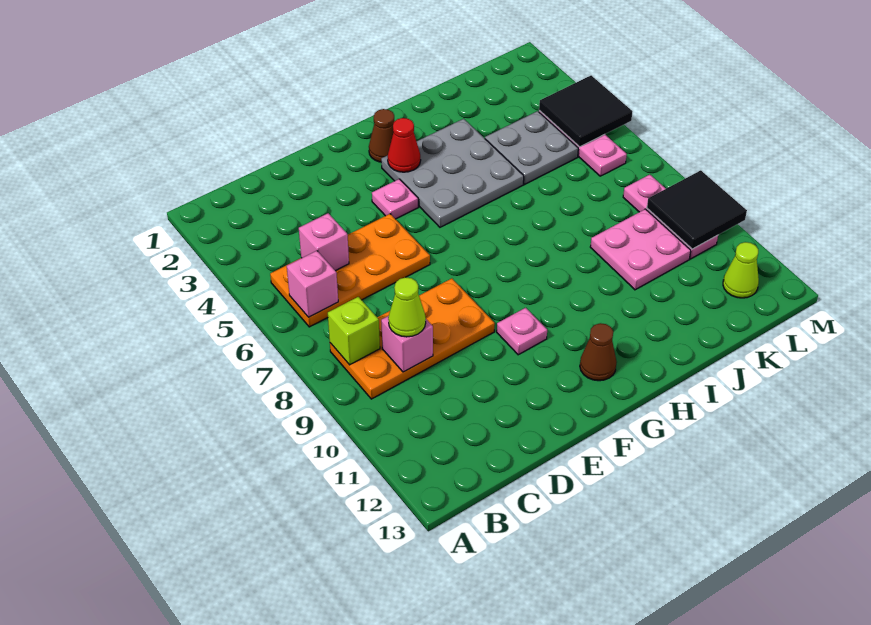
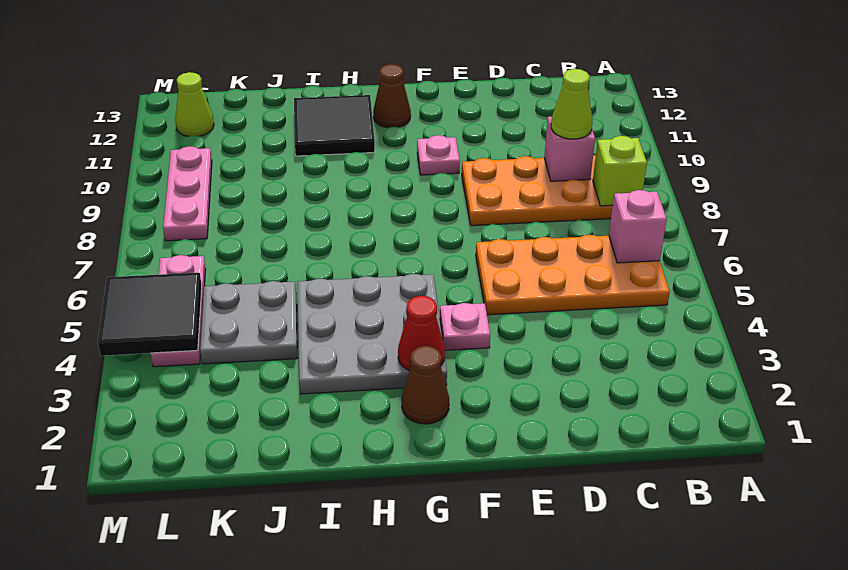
pink 1x1 brick [299,213,349,271] -> none
pink 2x2 plate [590,209,691,290] -> none
black 2x2 tile [647,170,747,249] -> black 2x2 tile moved to [294,95,375,156]

